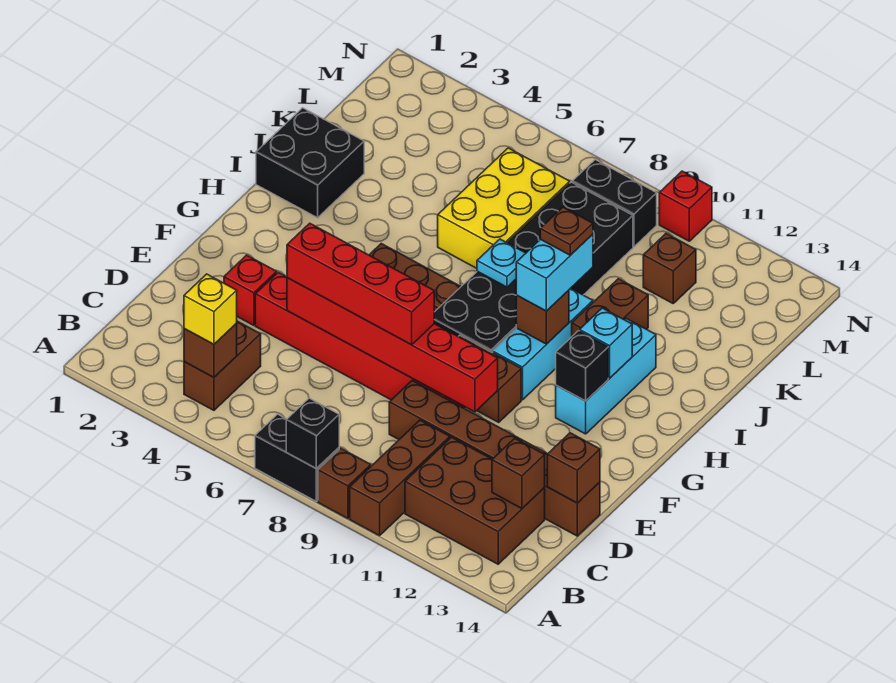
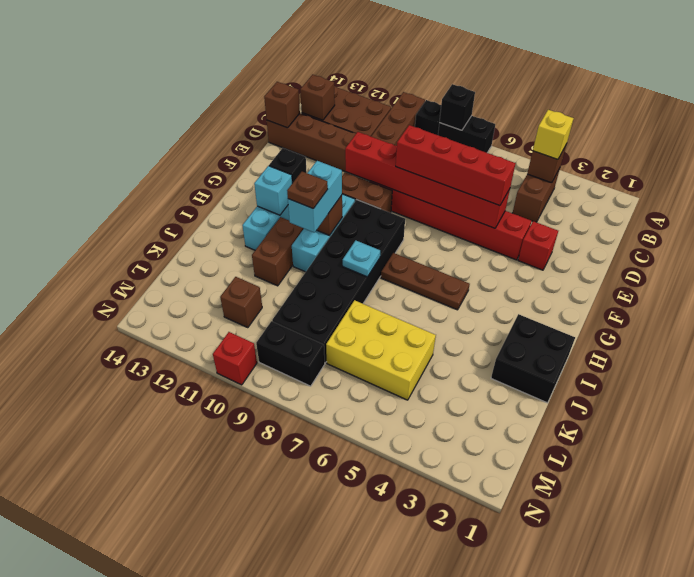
brown 1x1 brick [318,448,371,518] -> black 1x1 brick [415,100,441,135]
yellow 2x3 brick [438,148,570,268] -> yellow 2x3 brick turned to [326,300,436,400]

